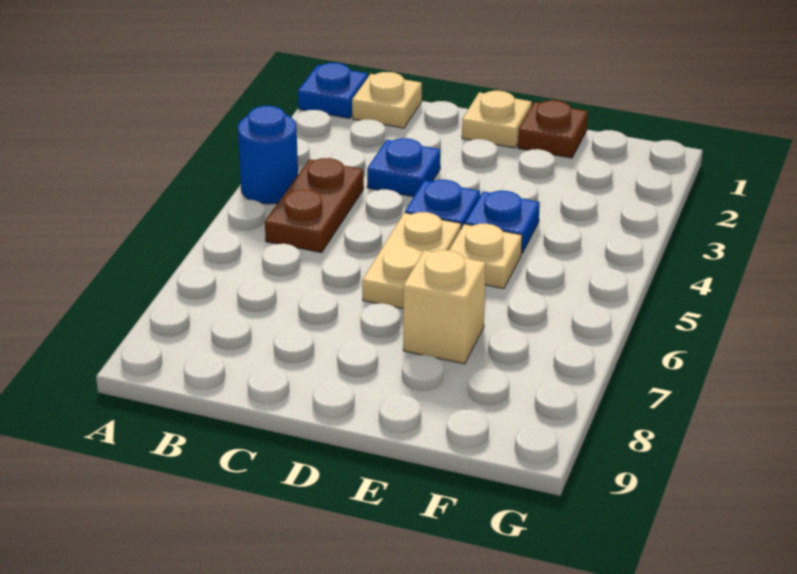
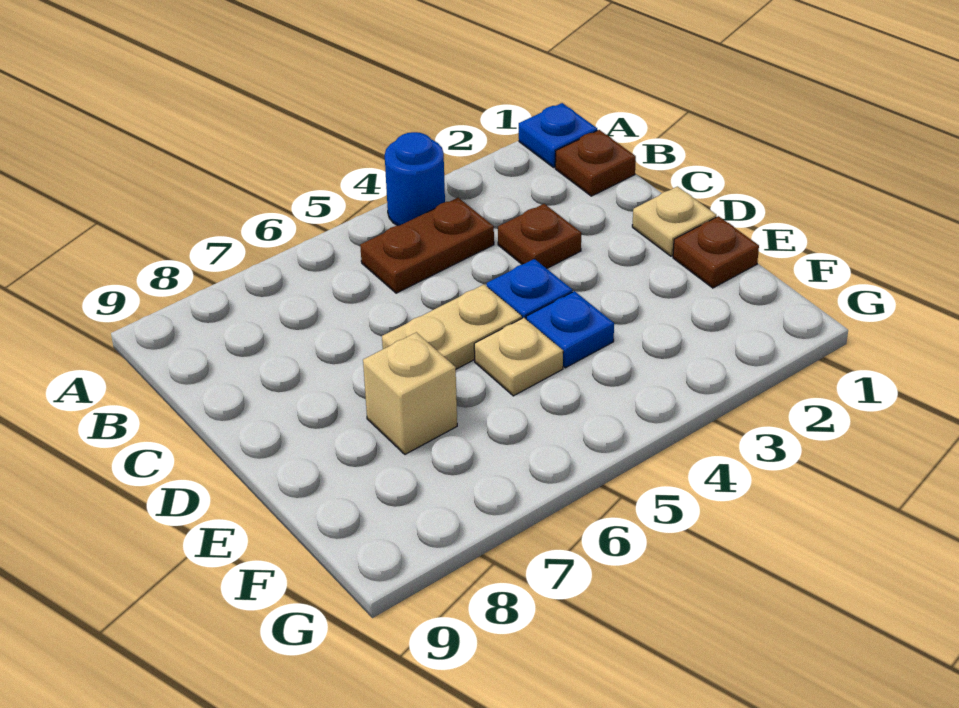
tan 1x1 plate [352,72,422,128] -> brown 1x1 plate [555,130,636,196]
blue 1x1 plate [367,138,440,197] -> brown 1x1 plate [498,204,581,269]

